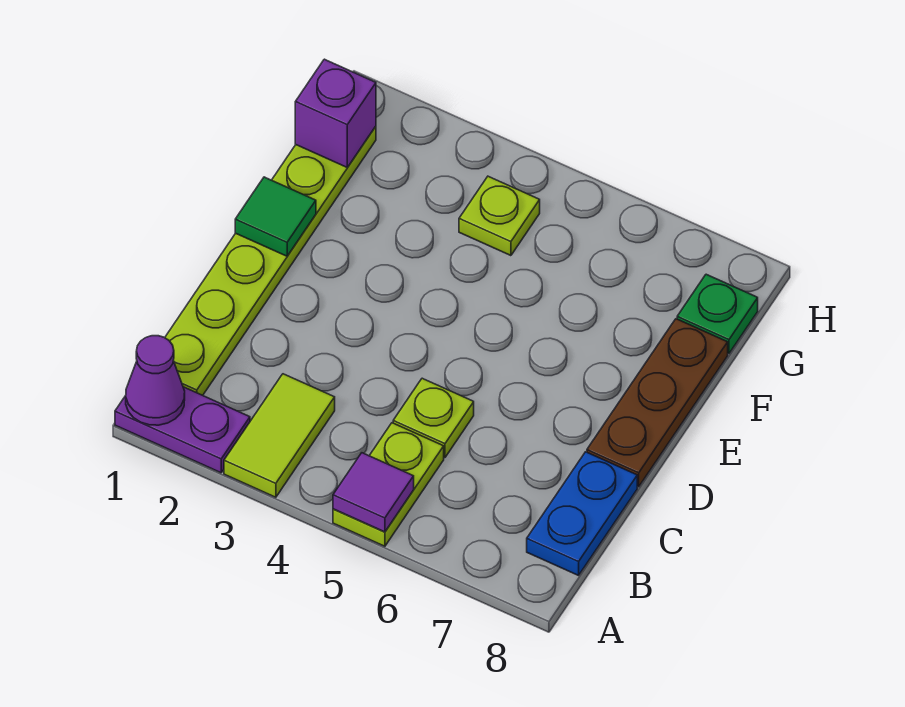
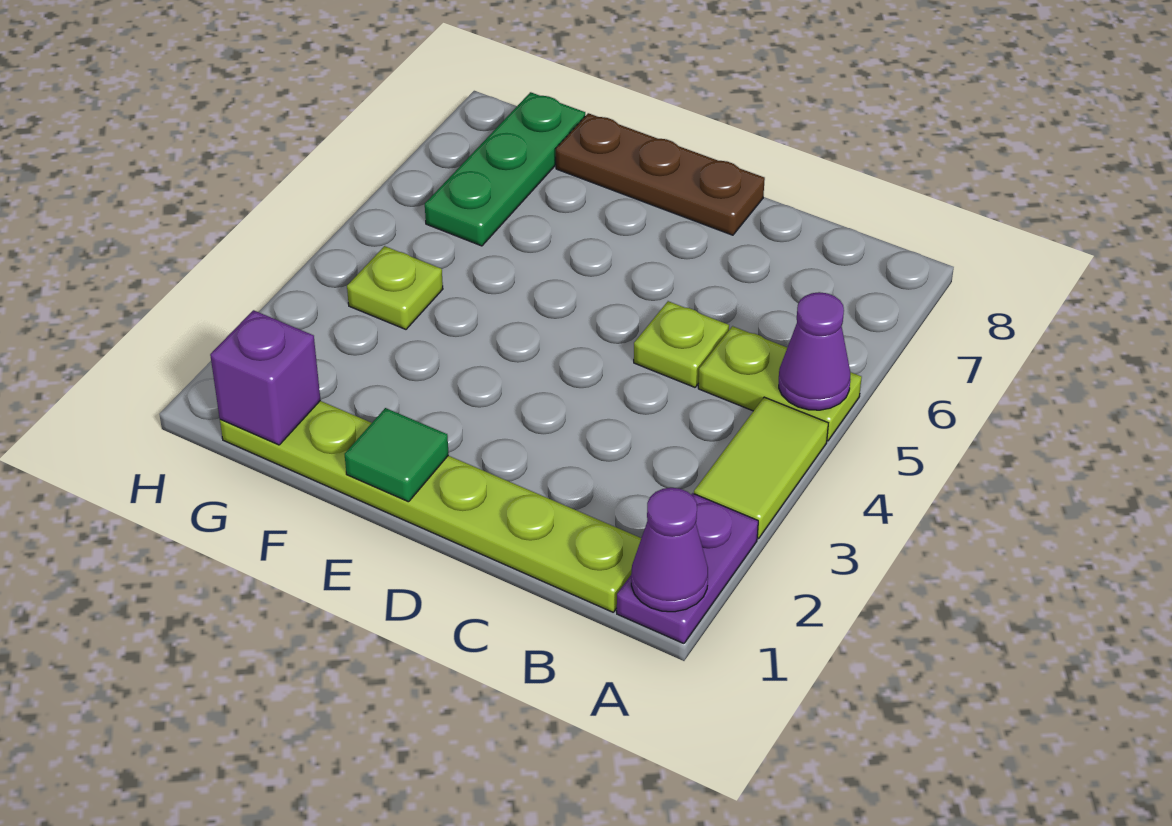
lime 1x2 tile [224,374,335,497] -> lime 1x2 tile turned to [694,397,828,538]
purple 1x1 tile [333,453,414,532] -> purple 1x1 cone [779,292,850,410]
blue 1x2 plate [527,452,637,575] -> none
green 1x1 plate [677,274,758,353] -> green 1x3 plate [425,92,585,246]

